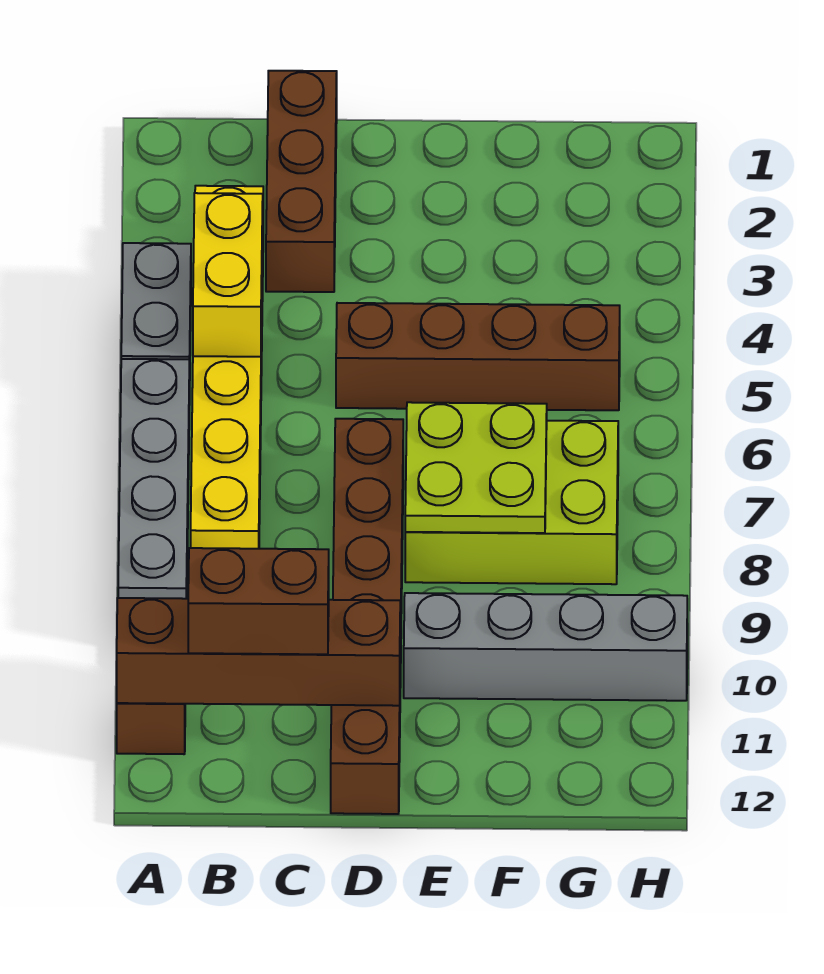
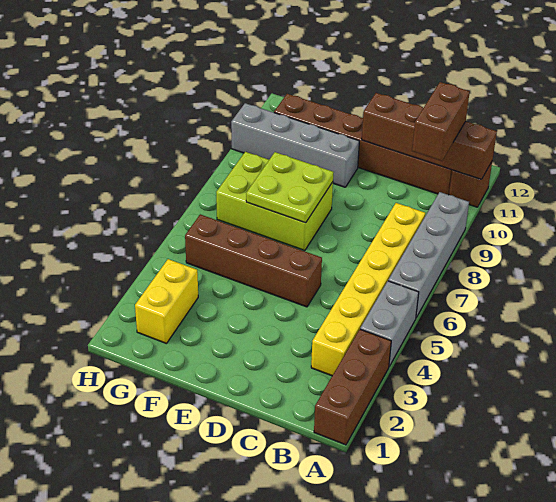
yellow 1x2 brick [193,193,263,357] -> yellow 1x2 brick moved to [135,259,198,344]
brown 1x2 brick [188,548,329,654] -> brown 1x2 brick turned to [412,82,470,161]
brown 1x3 brick [266,71,337,292] -> brown 1x3 brick moved to [314,329,391,445]
brown 1x6 brick [331,419,403,814] -> brown 1x6 brick turned to [274,94,452,195]

